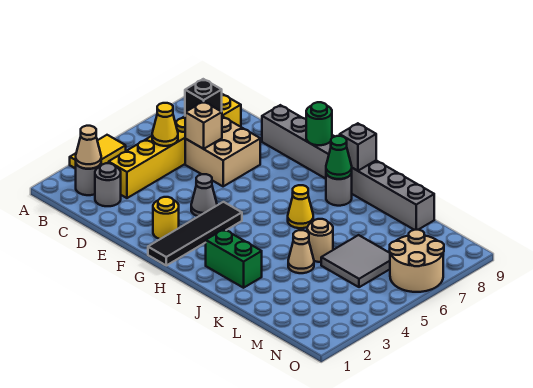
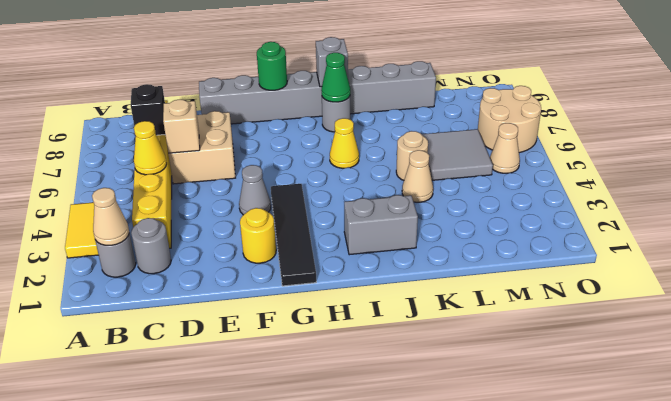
green 1x2 brick [206,229,262,288] -> grey 1x2 brick [344,195,418,255]
none -> tan 1x1 cone [490,123,520,173]

